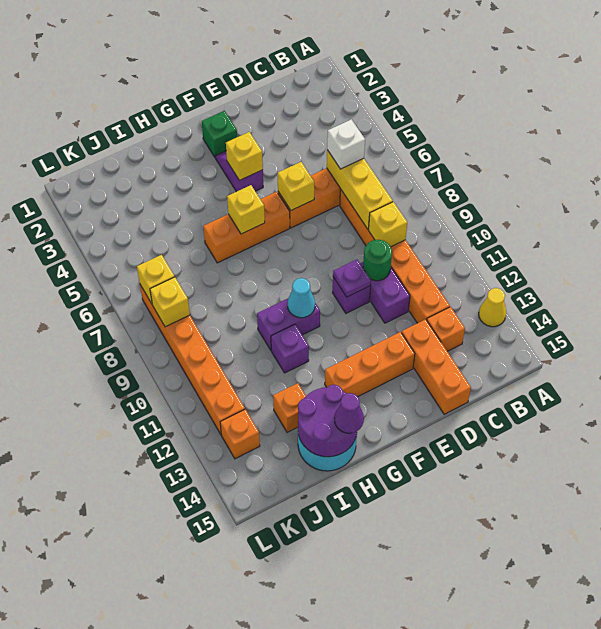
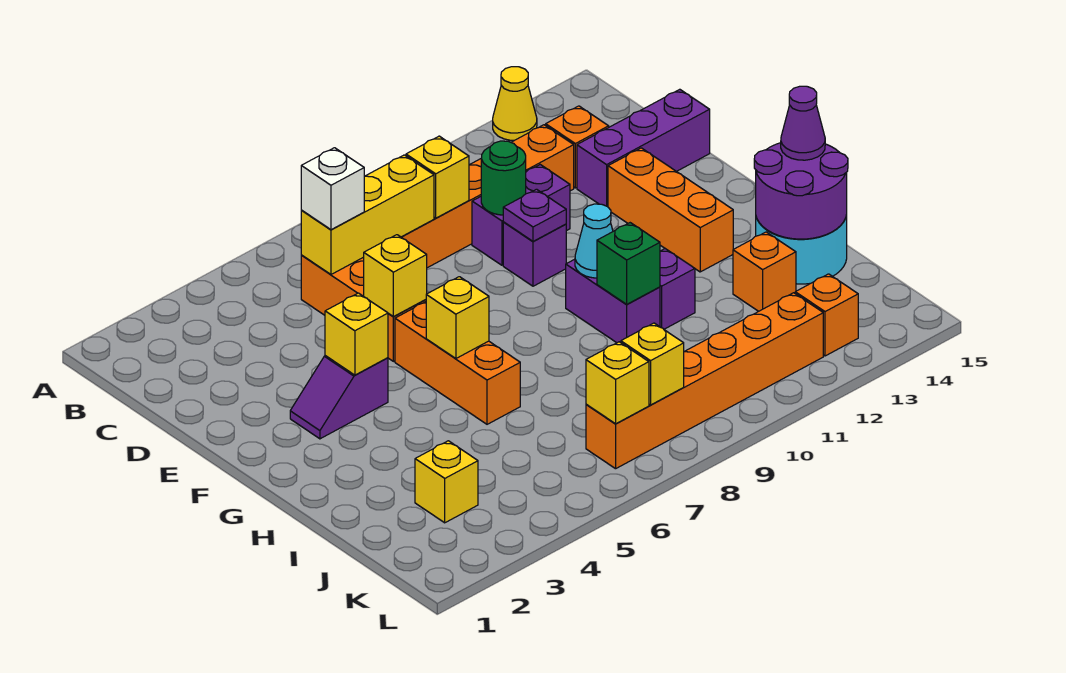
orange 1x3 brick [402,319,471,414] -> purple 1x3 brick [577,89,710,207]
green 1x1 brick [202,111,237,158] -> green 1x1 brick moved to [597,223,660,304]
none -> yellow 1x1 brick [415,441,478,523]

